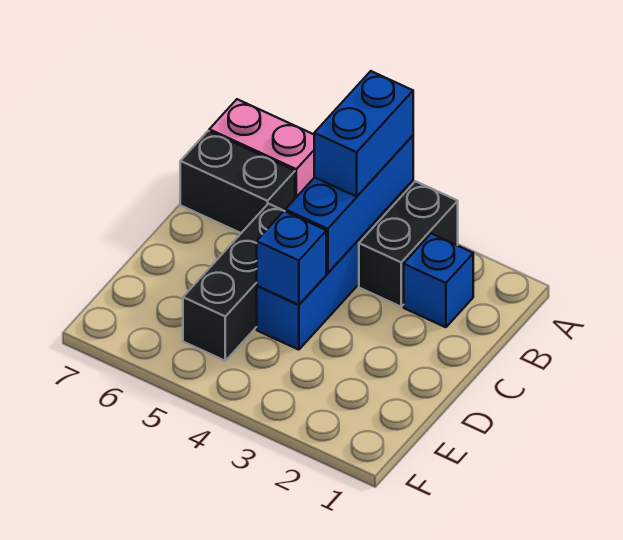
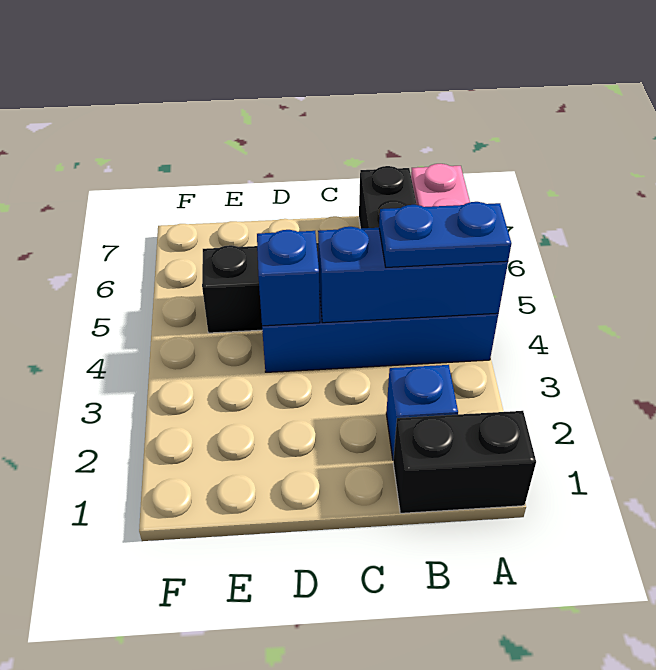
black 1x2 brick [359,181,458,307] -> black 1x2 brick moved to [393,411,536,513]
blue 1x2 brick [314,71,413,196] -> blue 1x2 plate [379,202,511,267]

